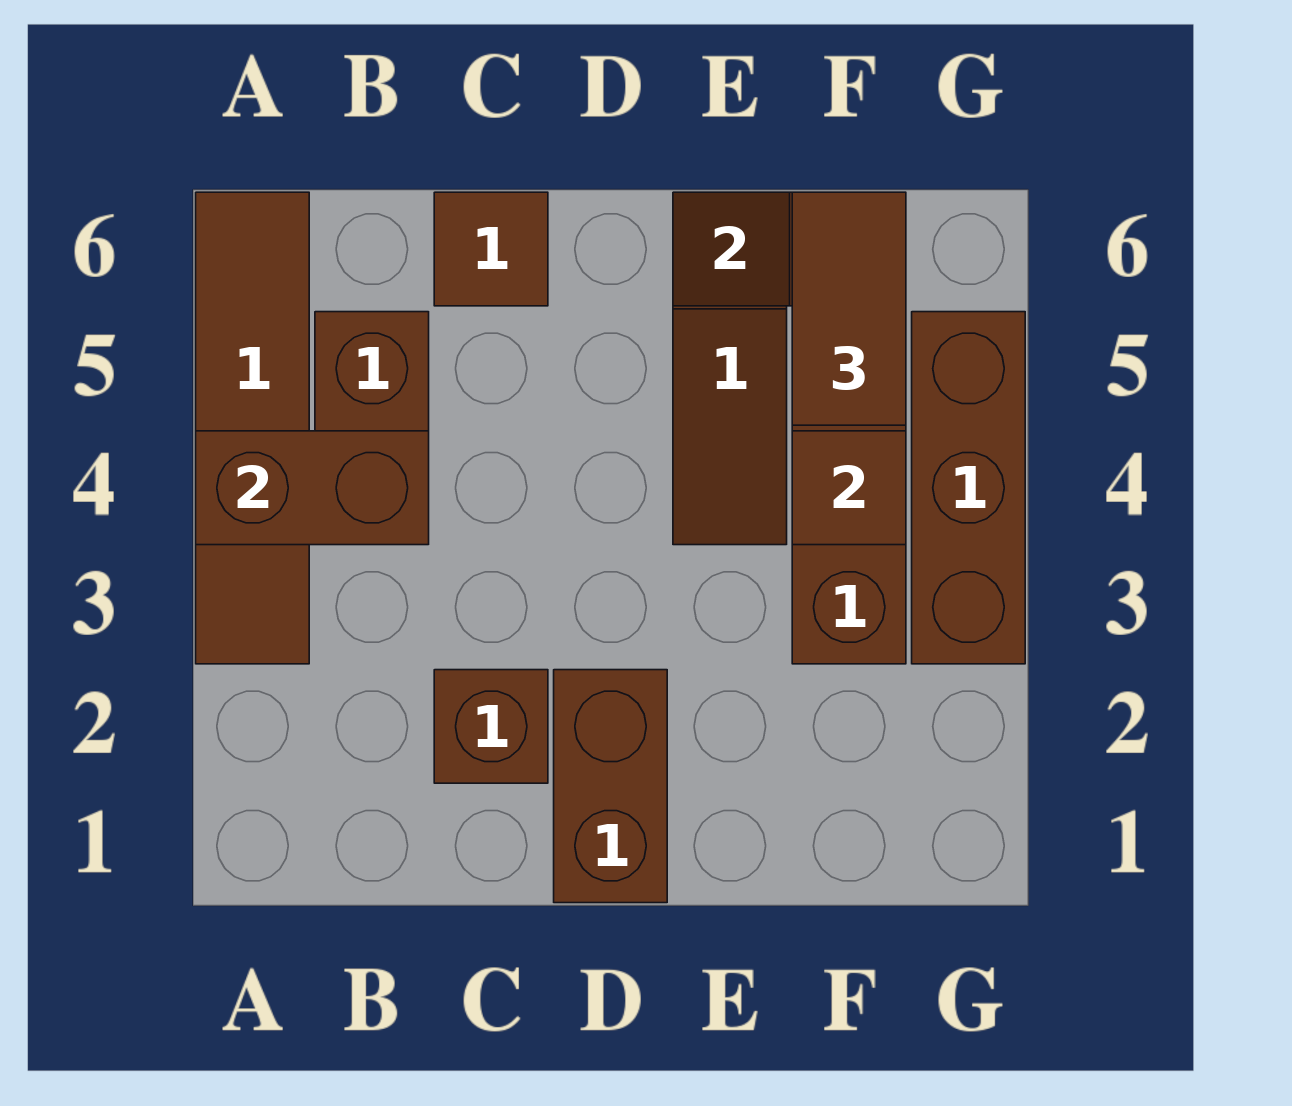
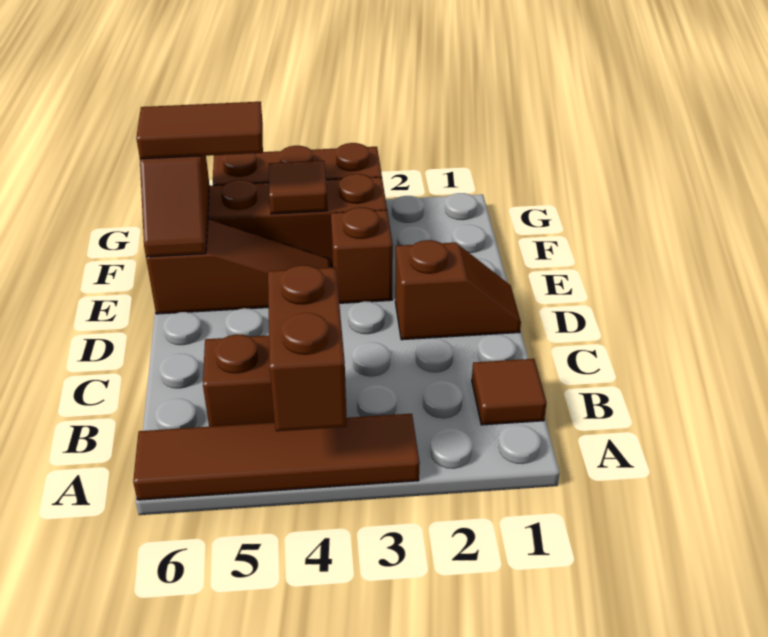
brown 1x1 brick [434,670,548,783] -> brown 1x1 brick moved to [331,207,393,303]
brown 1x1 tile [434,192,548,306] -> brown 1x1 tile moved to [472,359,546,425]
brown 1x2 brick [554,670,667,903] -> brown 1x2 slope [395,240,521,340]

